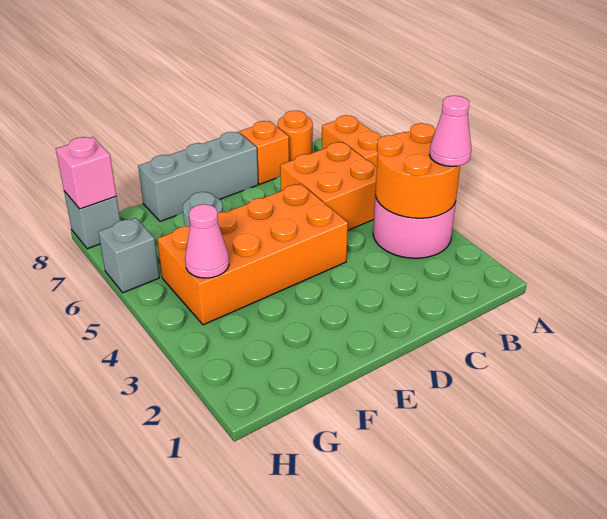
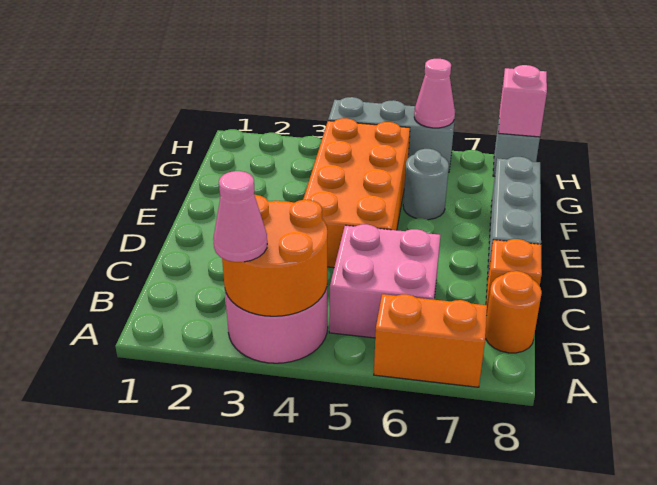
orange 2x2 brick [280,142,377,230] -> pink 2x2 brick [329,224,440,338]
pink 1x1 cone [185,204,229,278] -> pink 1x1 cone moved to [414,59,455,128]
grey 1x1 brick [98,218,159,293] -> grey 1x3 brick [328,97,455,172]

